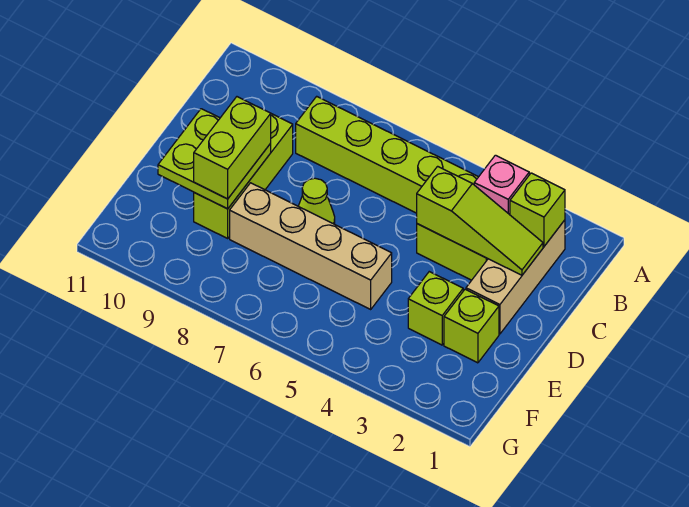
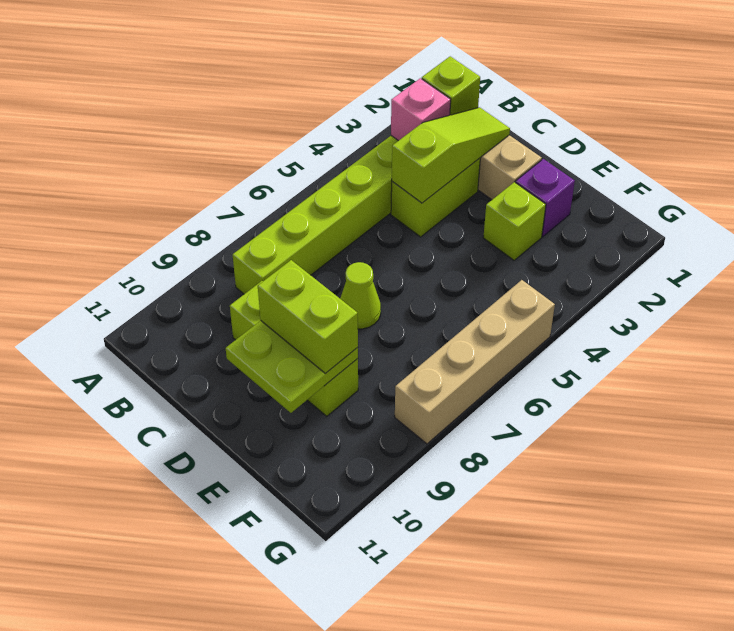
lime 1x1 brick [444,289,499,363] -> purple 1x1 brick [516,159,575,236]
tan 1x4 brick [230,183,392,309] -> tan 1x4 brick moved to [395,280,555,444]

